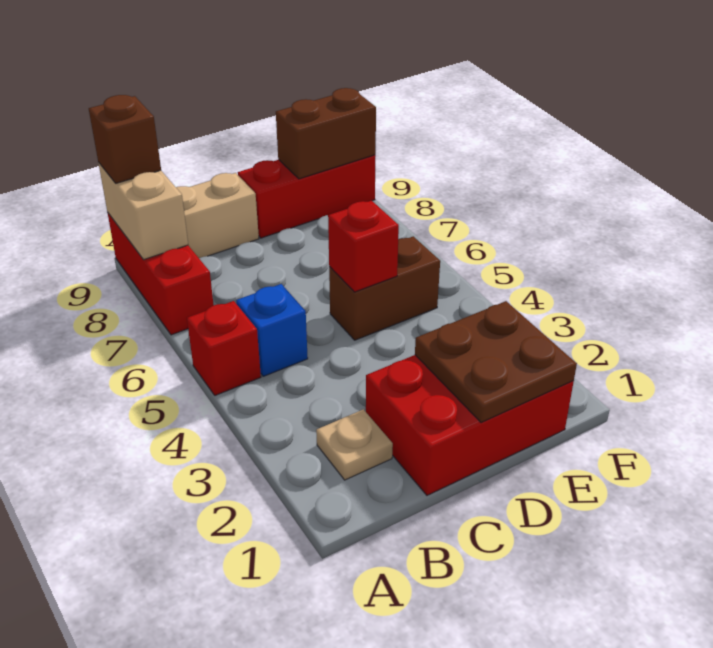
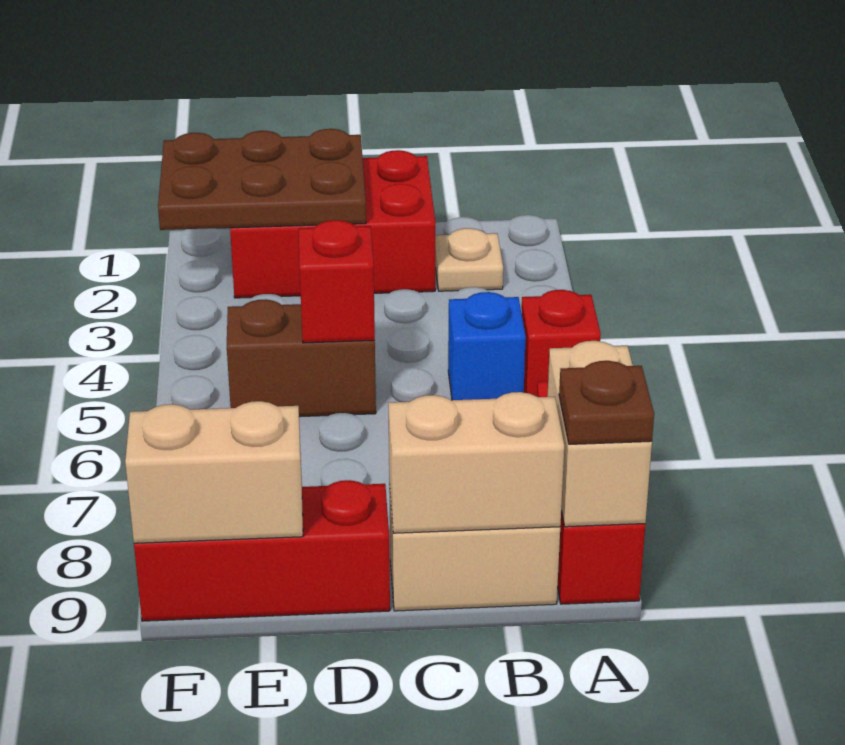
brown 1x1 brick [89,95,161,183] -> brown 1x1 plate [559,361,654,444]
none -> tan 1x2 brick [388,392,564,533]
brown 2x2 plate [415,301,577,423] -> brown 2x3 plate [158,129,366,230]
brown 1x2 brick [276,88,376,179] -> tan 1x2 brick [125,401,303,543]

